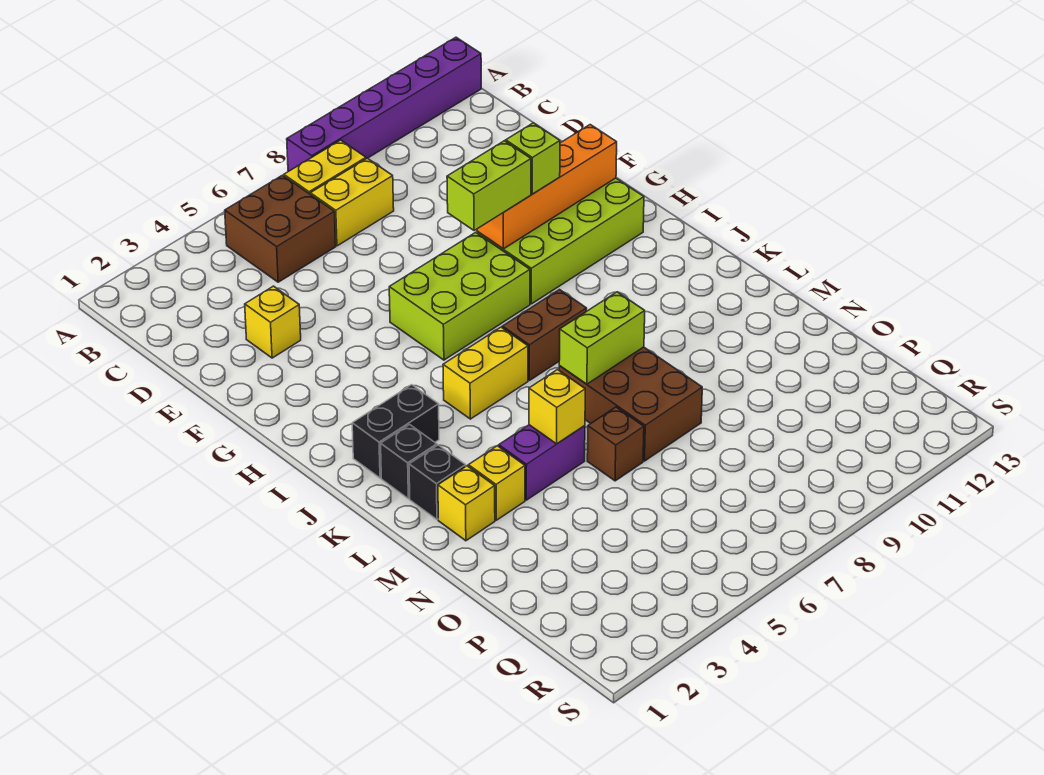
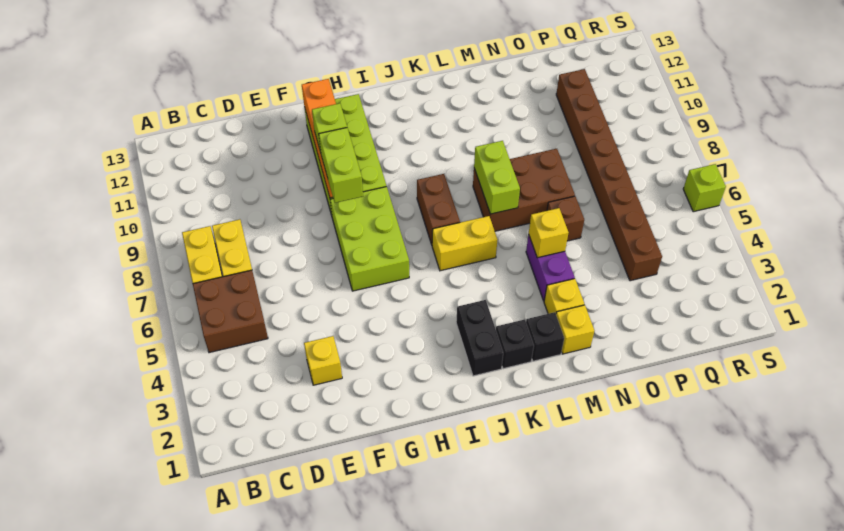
purple 1x6 brick [287,37,481,172] -> none
yellow 1x2 brick [443,327,528,419] -> yellow 1x2 brick turned to [432,216,497,271]
none -> brown 1x8 brick [556,69,662,281]
none -> lime 1x1 brick [683,164,726,212]

